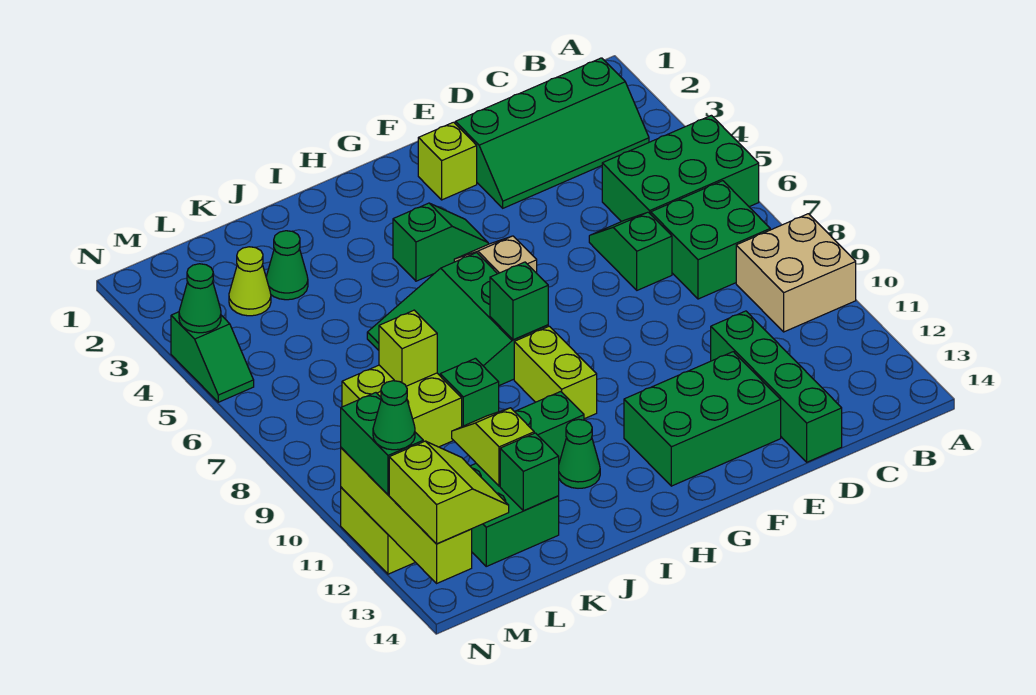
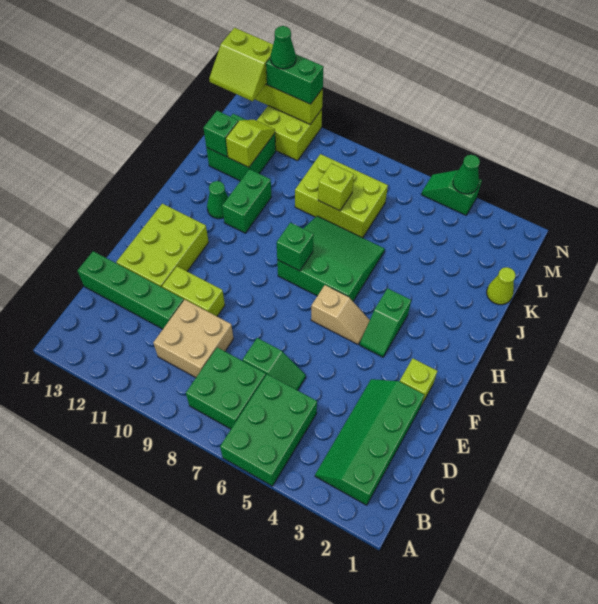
tan 2x2 brick [736,214,856,332] -> tan 2x2 brick moved to [153,300,234,378]
green 2x3 brick [624,352,781,486] -> lime 2x3 brick [116,204,209,287]
lime 1x2 brick [514,326,597,419] -> lime 1x2 brick moved to [162,266,225,316]
green 1x1 brick [440,358,499,426] -> none
green 1x1 cone [266,231,308,300] -> none
lime 2x2 brick [342,365,462,447] -> lime 2x3 brick [295,154,388,238]
lime 1x2 slope [452,408,534,486] -> lime 1x2 slope turned to [226,120,275,167]
lime 1x1 cone [229,247,271,316] -> lime 1x1 cone moved to [487,267,516,305]

